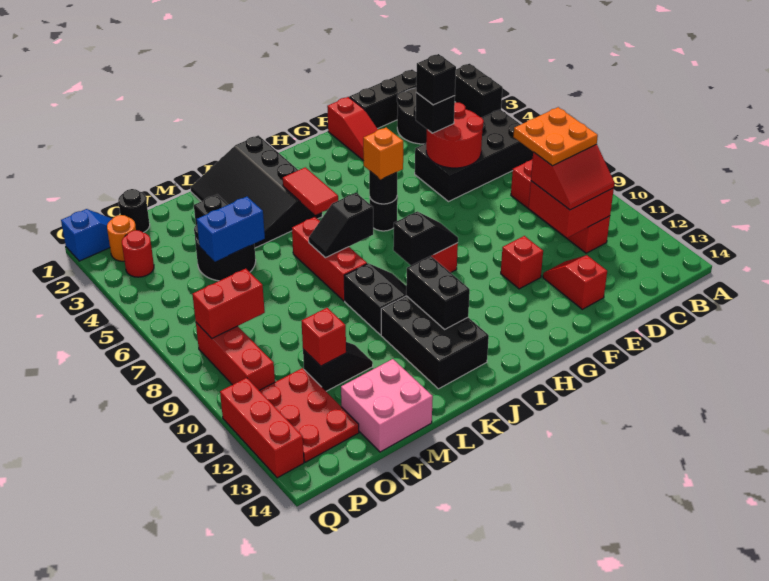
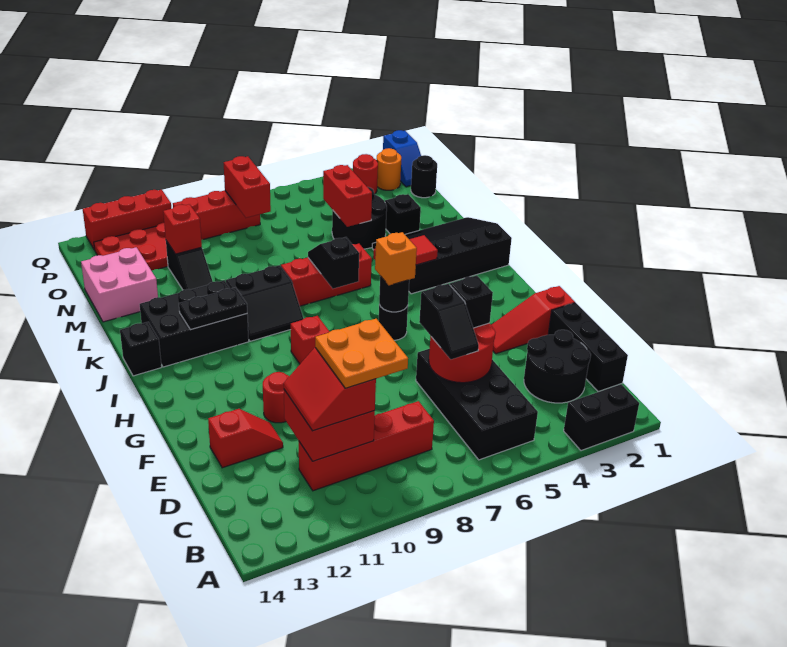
black 1x1 brick [416,54,456,105] -> black 1x1 brick moved to [120,322,162,376]
red 1x1 brick [501,236,543,289] -> red 1x1 round brick [263,372,289,423]
black 1x2 slope [393,211,458,265] -> black 1x2 slope moved to [419,284,479,359]
black 1x2 brick [406,256,470,329] -> black 1x2 plate [179,288,247,330]
blue 1x2 brick [197,197,265,262] -> red 1x2 brick [323,165,372,227]

